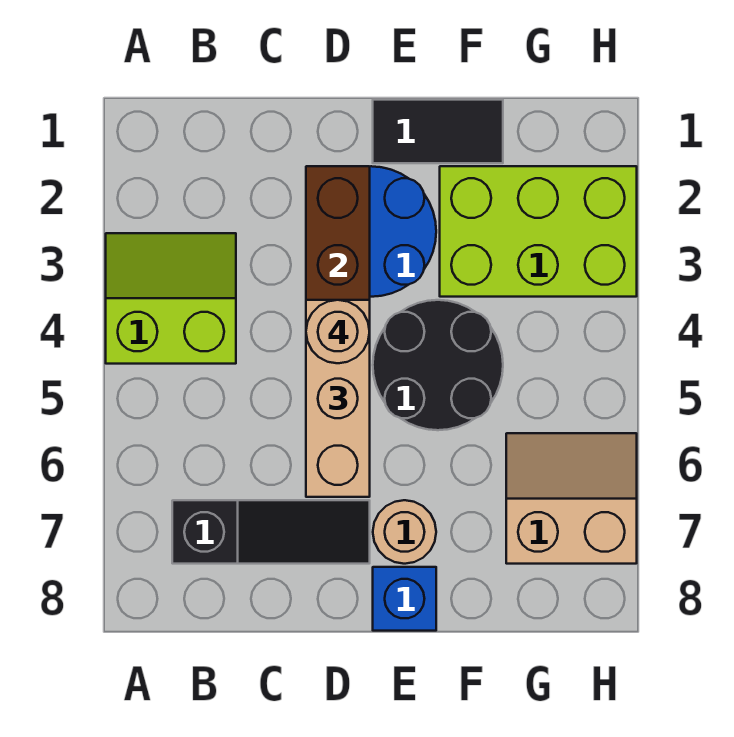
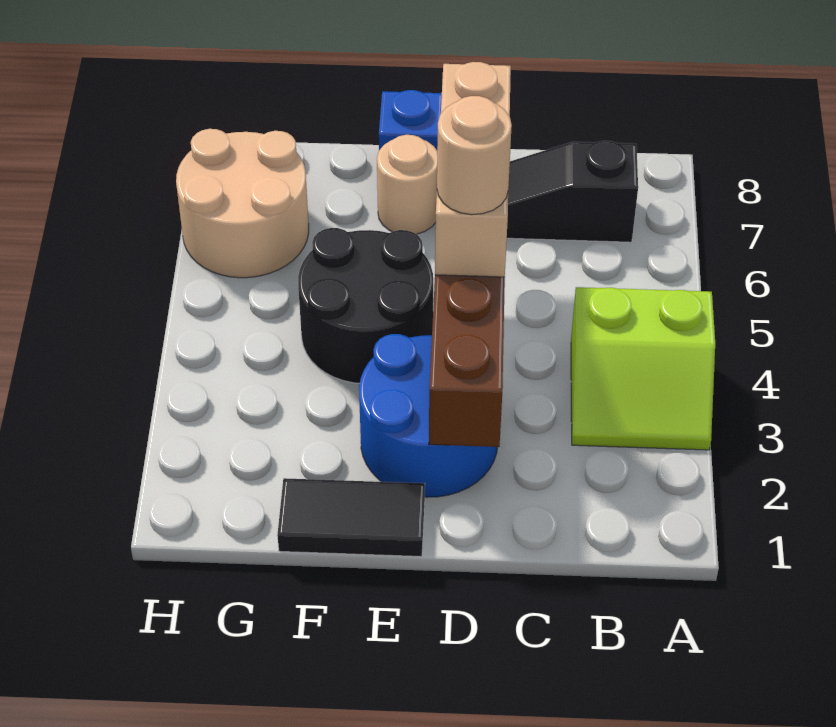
lime 2x3 brick [440,166,637,297] -> none
tan 2x2 slope [506,433,637,564] -> tan 2x2 round brick [176,129,309,278]

